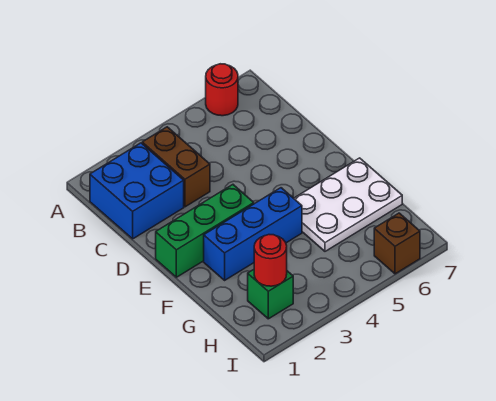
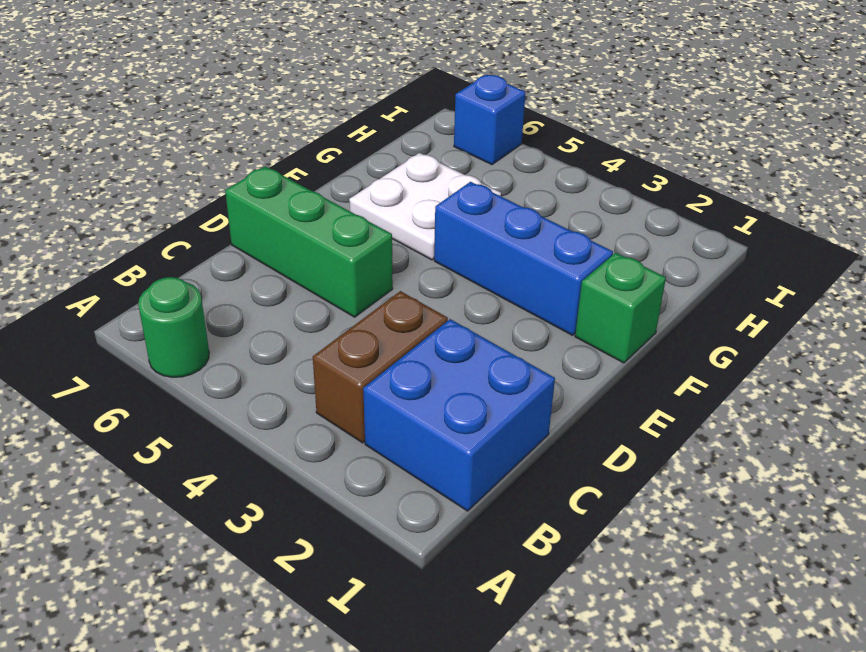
red 1x1 round brick [206,64,238,116] -> green 1x1 round brick [138,277,209,377]
green 1x3 brick [156,185,254,277] -> green 1x3 brick moved to [225,166,393,317]
white 2x3 plate [294,158,402,251] -> white 2x2 plate [349,153,501,260]
green 1x1 brick [248,270,293,319] -> green 1x1 brick moved to [575,253,666,363]
red 1x1 round brick [254,235,287,286] -> none
brown 1x1 brick [374,213,420,274] -> blue 1x1 brick [454,75,526,165]

